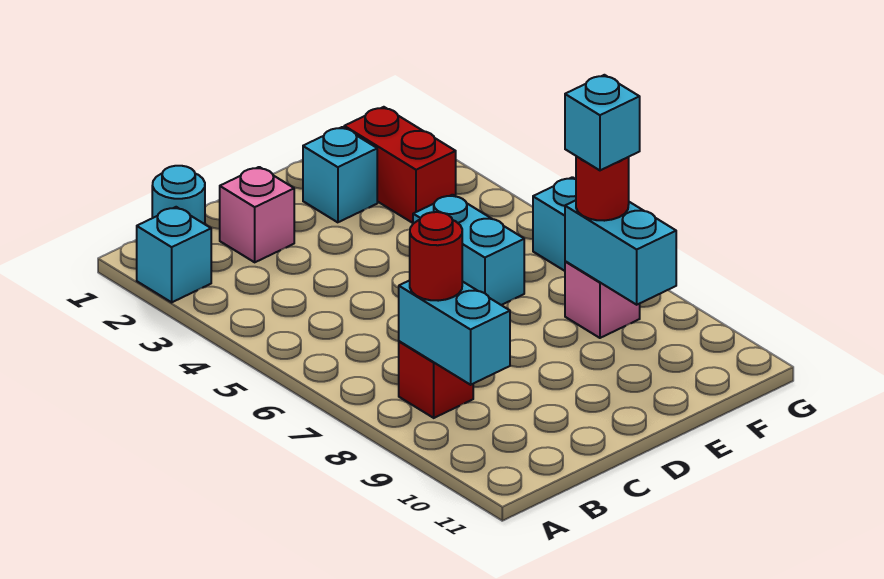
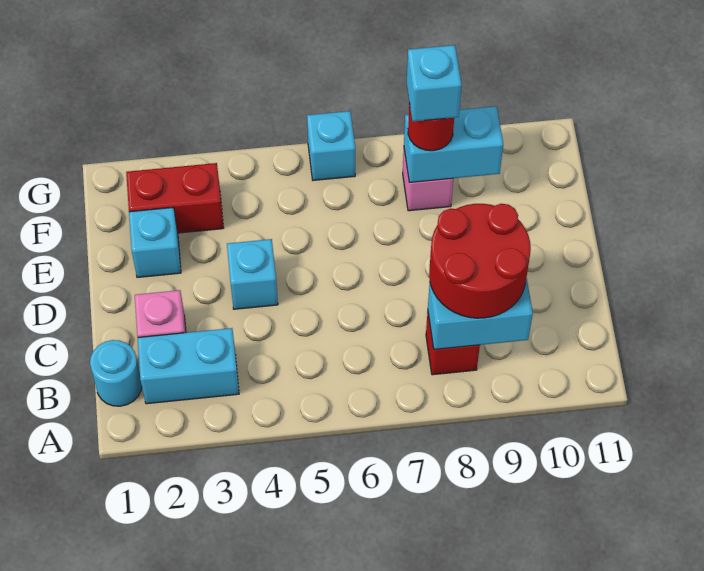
cyan 1x1 brick [137,207,211,302] -> cyan 1x1 brick moved to [227,239,278,309]
red 1x1 round brick [410,212,462,301] -> red 2x2 round brick [429,204,531,318]
cyan 1x2 brick [413,195,524,305] -> cyan 1x2 brick moved to [138,328,239,404]

